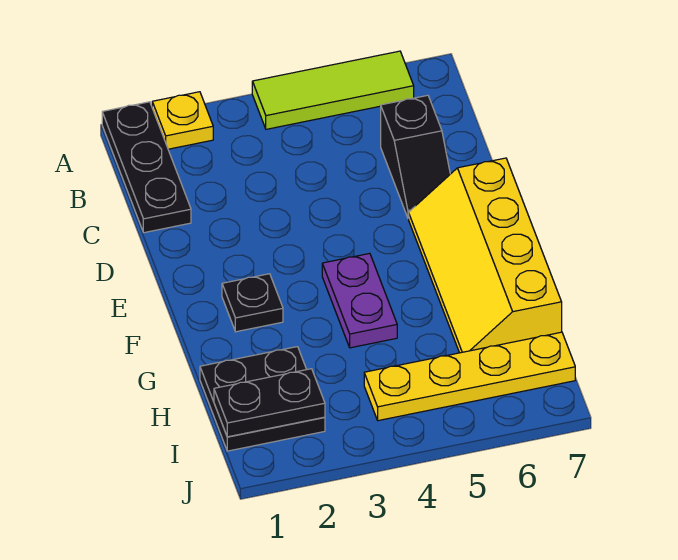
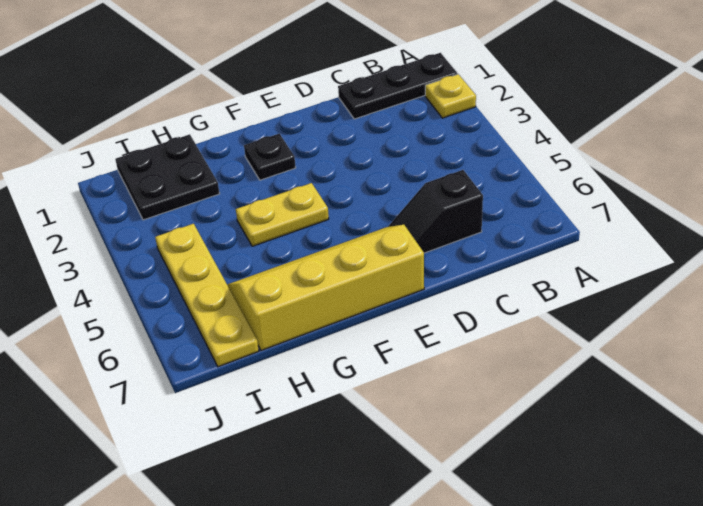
lime 1x3 tile [252,51,414,129] -> none
purple 1x2 plate [322,253,397,348] -> yellow 1x2 plate [236,183,329,246]
black 1x2 plate [214,369,325,437] -> none

